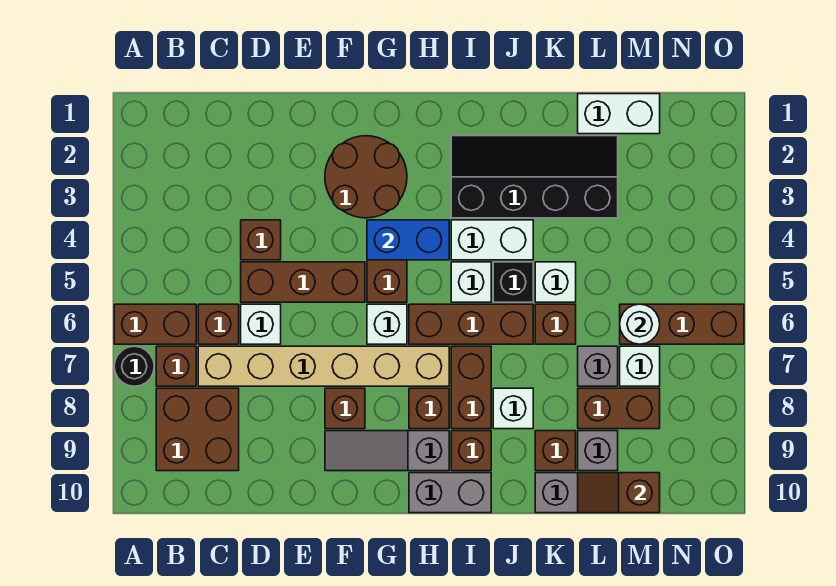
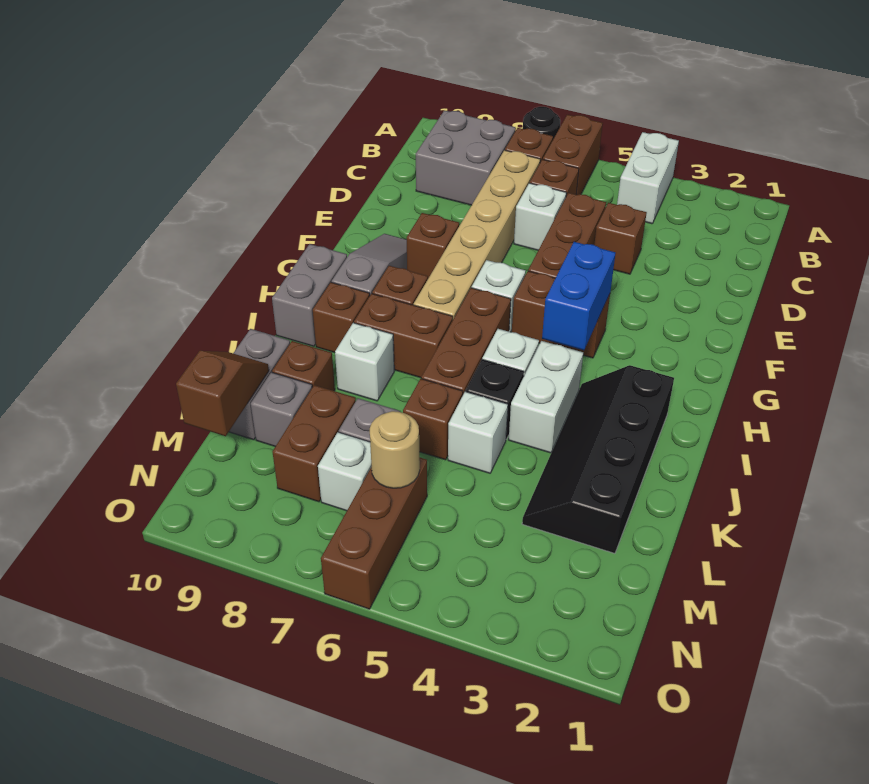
brown 2x2 brick [156,388,239,471] -> grey 2x2 brick [416,110,516,205]
brown 2x2 round brick [325,136,407,218] -> none
black 2x4 slope [451,136,618,218] -> black 2x4 slope turned to [522,365,674,553]
white 1x2 brick [578,94,660,134] -> white 1x2 brick moved to [617,132,679,224]
white 1x1 round brick [620,304,660,344] -> tan 1x1 round brick [370,411,420,488]

